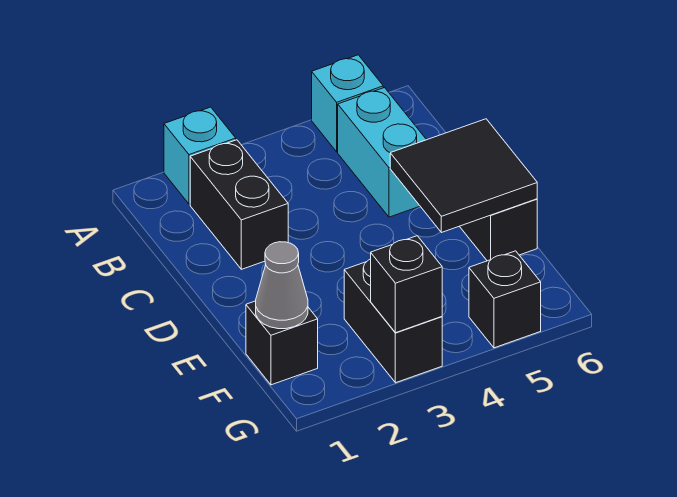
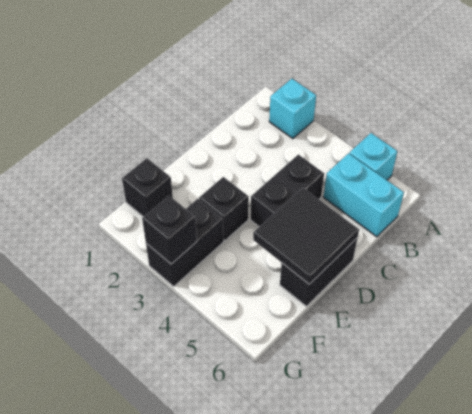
black 1x2 brick [190,140,288,269] -> black 1x2 brick moved to [251,155,324,227]
cyan 1x2 brick [338,88,426,217] -> cyan 1x2 brick turned to [324,153,404,237]
grey 1x1 cone [256,242,308,329] -> none
black 1x1 brick [469,251,541,348] -> black 1x1 brick moved to [199,177,249,241]

